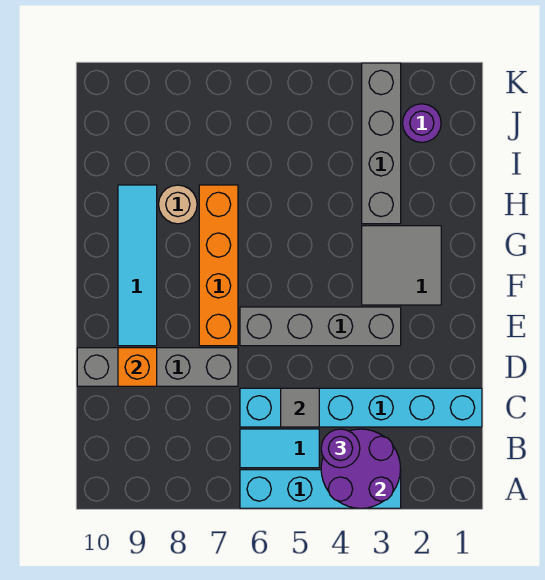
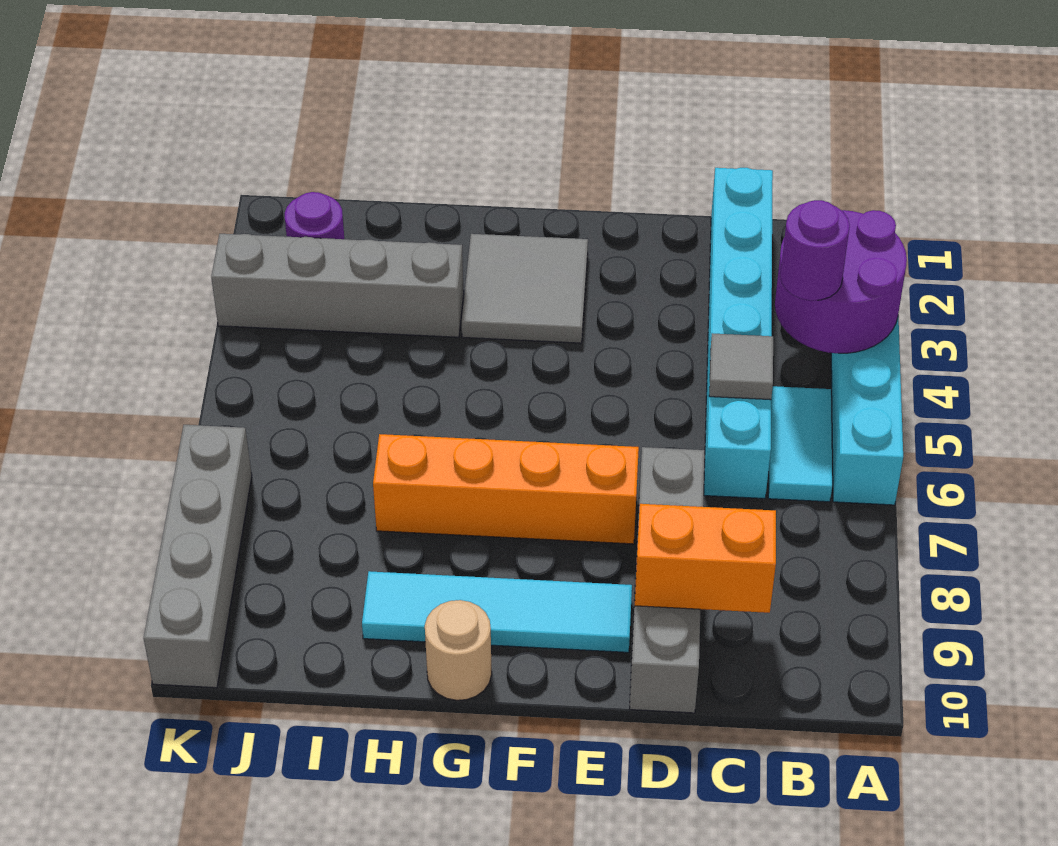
orange 1x1 brick [118,348,157,386] -> orange 1x2 brick [635,504,776,613]
grey 1x4 brick [240,307,401,346] -> grey 1x4 brick moved to [144,425,252,688]
tan 1x1 round brick [159,185,197,224] -> tan 1x1 round brick moved to [425,600,492,700]

